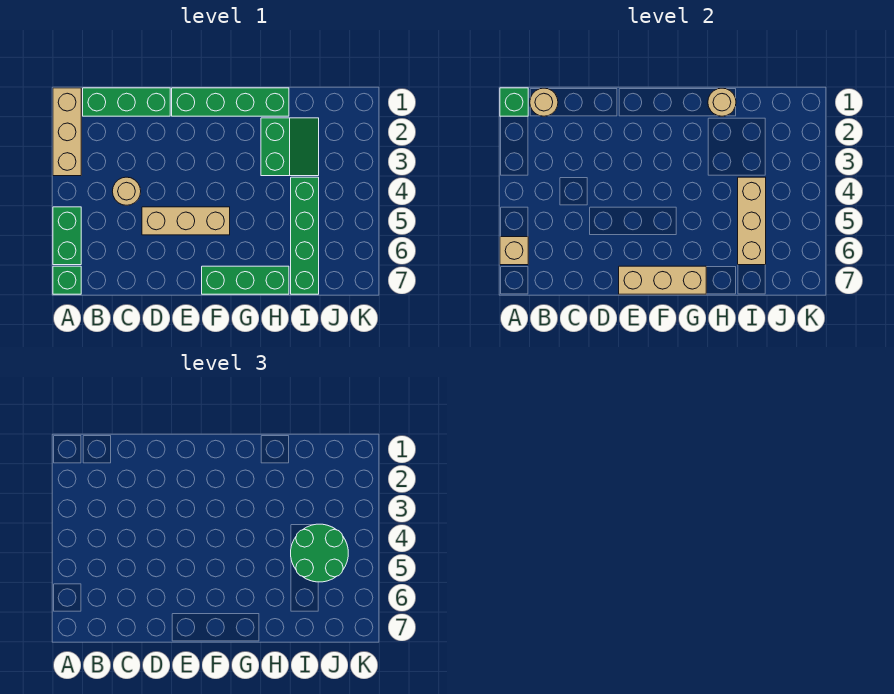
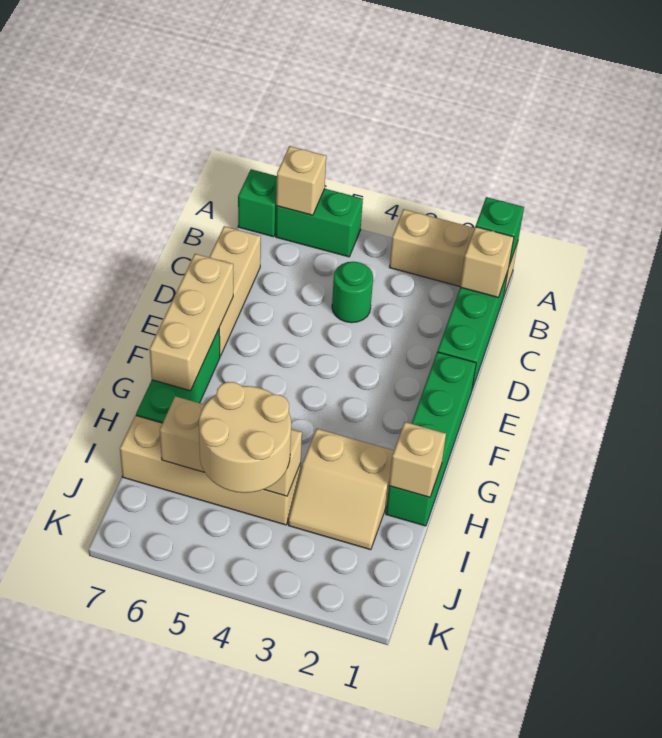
tan 1x1 round brick [530,88,558,116] -> tan 1x1 brick [460,227,514,298]
tan 1x1 round brick [112,177,141,205] -> green 1x1 round brick [332,262,373,323]
tan 1x3 brick [142,207,230,235] -> tan 1x3 brick moved to [209,226,261,356]
tan 1x1 round brick [708,88,736,116] -> tan 1x1 brick [389,422,446,497]
green 2x2 slope [261,118,319,176] -> tan 2x2 slope [288,429,394,550]
green 1x4 brick [291,177,319,294] -> tan 1x4 brick [120,415,301,525]
green 2x2 round brick [291,524,348,582] -> tan 2x2 round brick [199,382,291,493]

